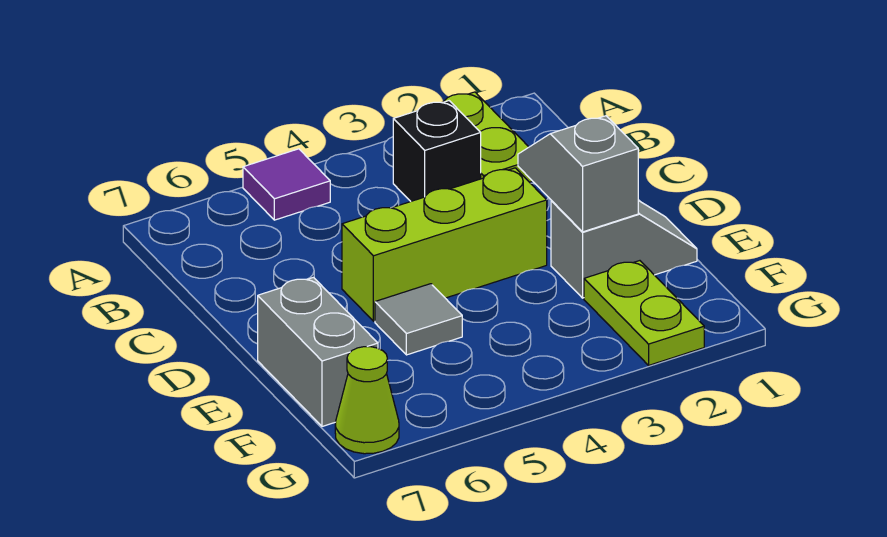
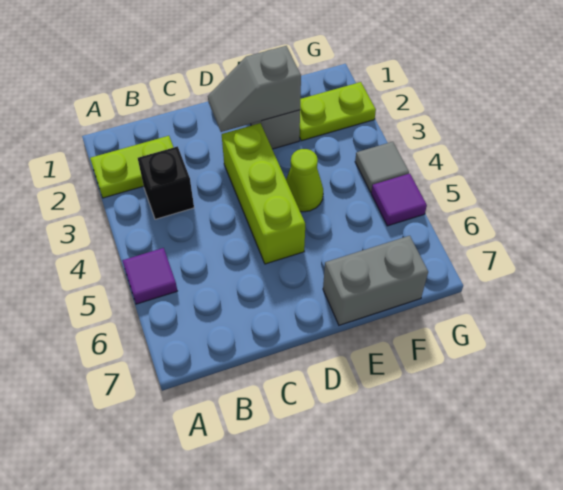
grey 1x1 tile [375,284,462,355] -> grey 1x1 tile moved to [355,142,409,192]
none -> purple 1x1 tile [371,174,427,226]
lime 1x1 cone [335,347,399,454] -> lime 1x1 cone moved to [286,149,323,212]

